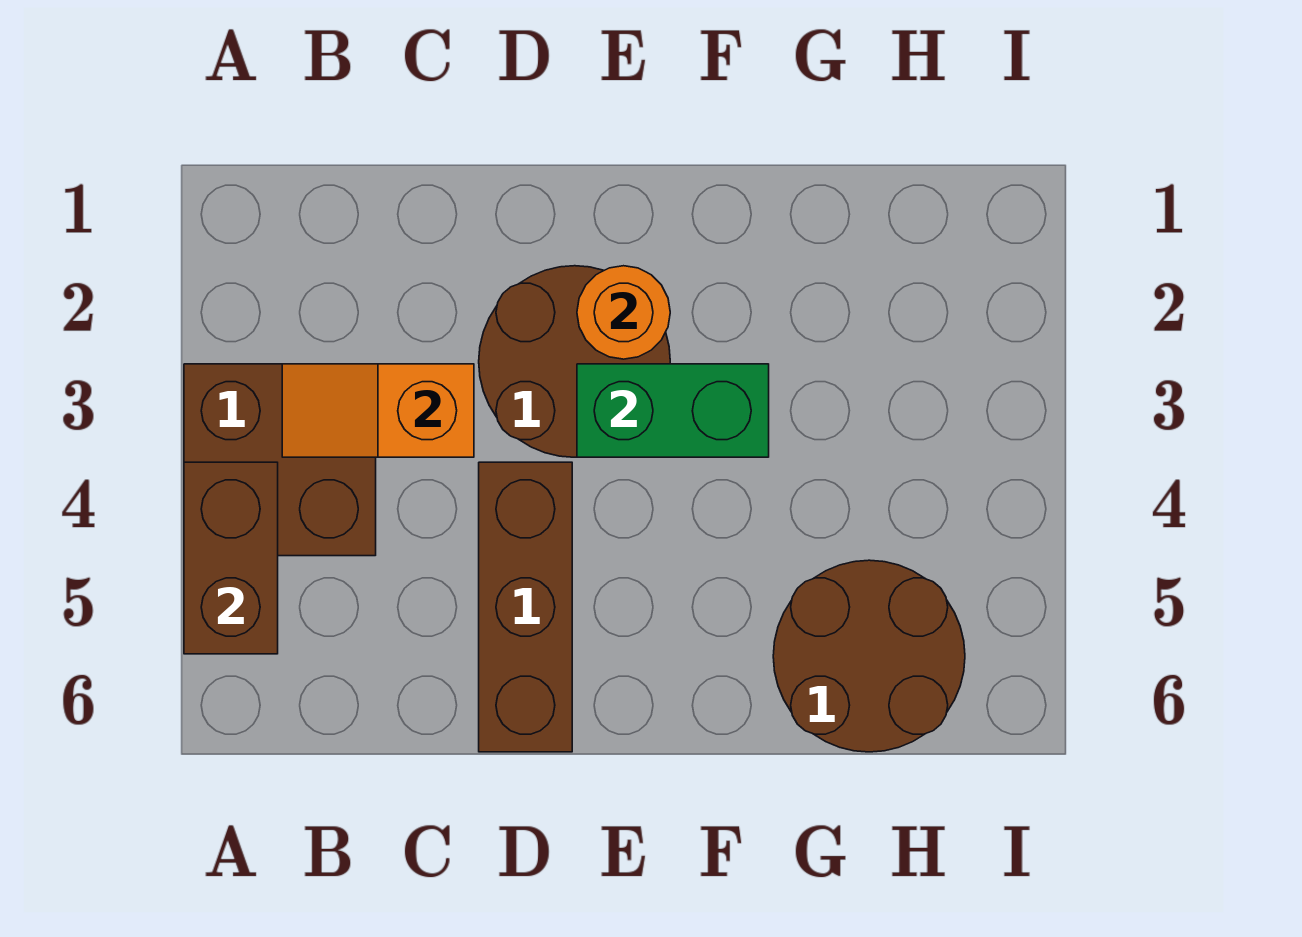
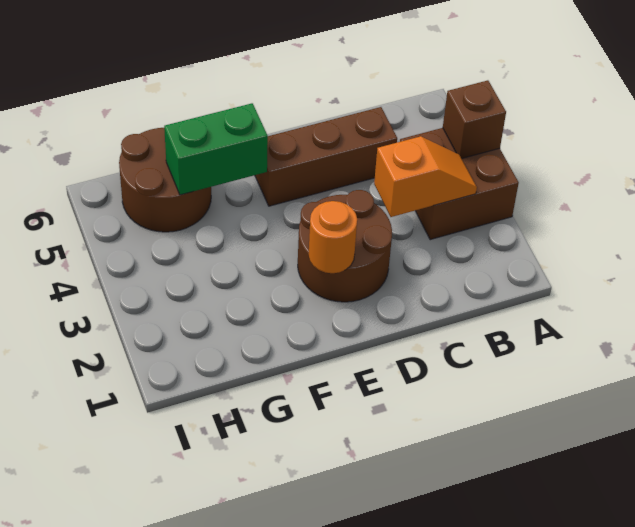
brown 1x2 brick [184,462,278,654] -> brown 1x1 brick [443,80,506,159]
brown 1x3 brick [479,462,572,752] -> brown 1x3 brick turned to [255,107,397,206]
green 1x2 brick [577,364,769,457] -> green 1x2 brick moved to [164,103,268,195]

